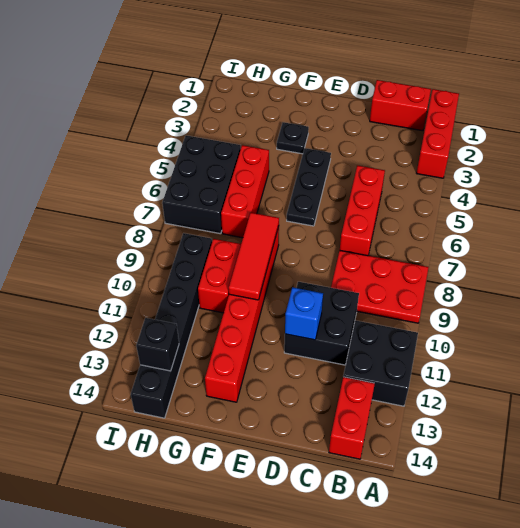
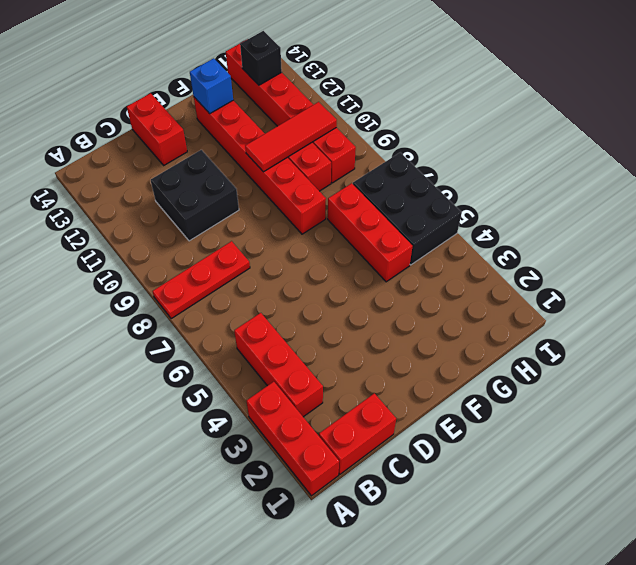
red 2x3 plate [331,250,429,323] -> red 1x3 plate [153,241,250,319]
black 2x2 brick [343,320,418,406] -> none
red 1x2 brick [329,377,375,459] -> red 1x2 brick moved to [127,93,187,165]
red 1x3 brick [340,165,385,256] -> red 1x3 brick moved to [234,313,323,417]
blue 1x1 brick [285,287,323,340] -> blue 1x1 brick moved to [190,58,233,114]
black 1x3 plate [287,148,331,226] -> none
black 1x1 plate [277,122,309,154] -> none
red 1x3 tile [229,213,279,300] -> red 1x3 tile turned to [245,102,337,172]
black 1x6 brick [131,233,212,418] -> red 1x6 brick [226,44,356,183]

